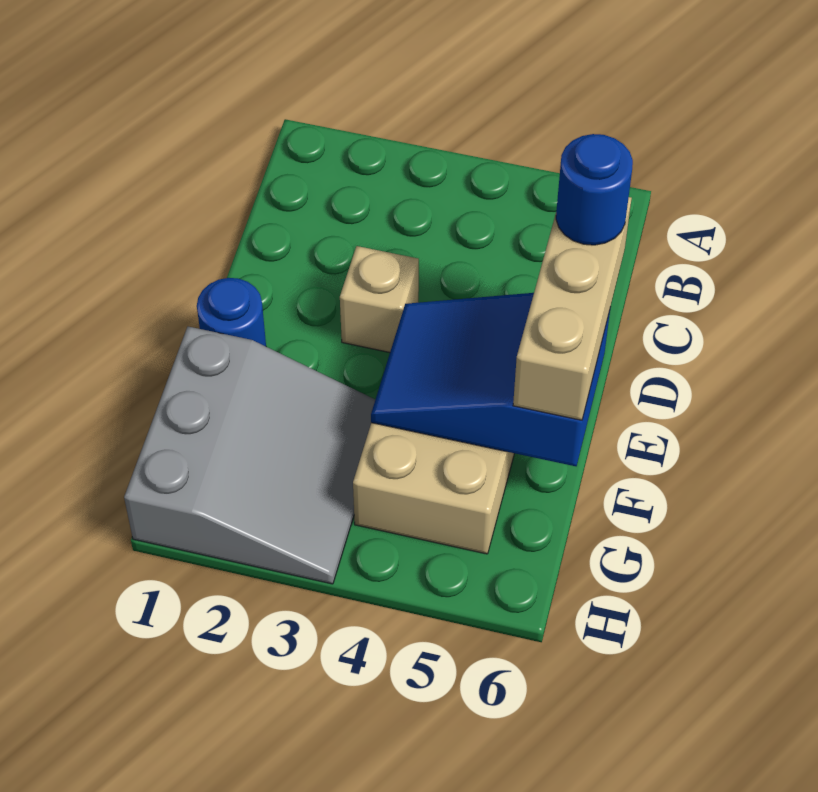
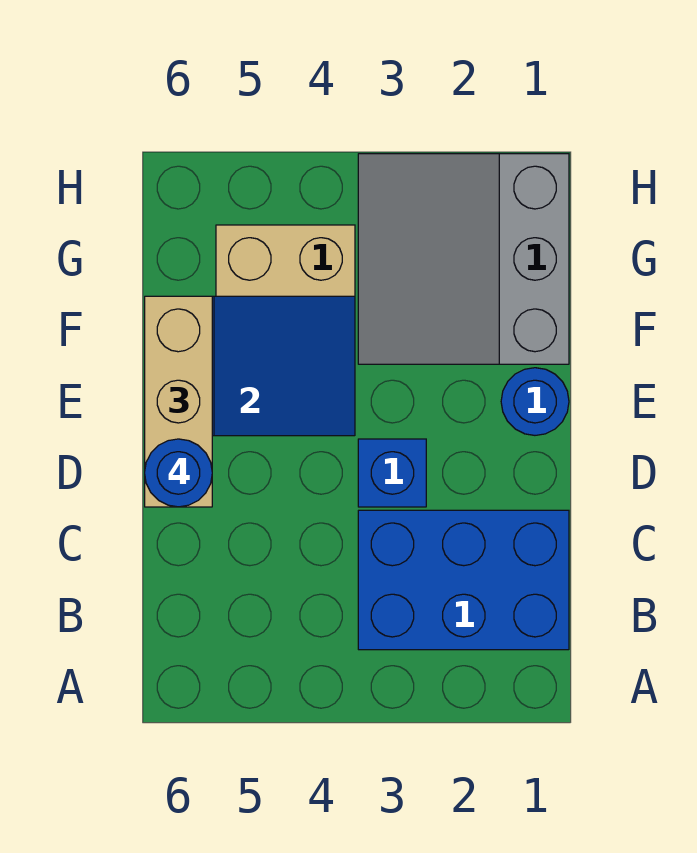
none -> blue 2x3 brick [358,510,569,650]
tan 1x1 brick [340,246,419,352] -> blue 1x1 brick [358,439,426,507]

